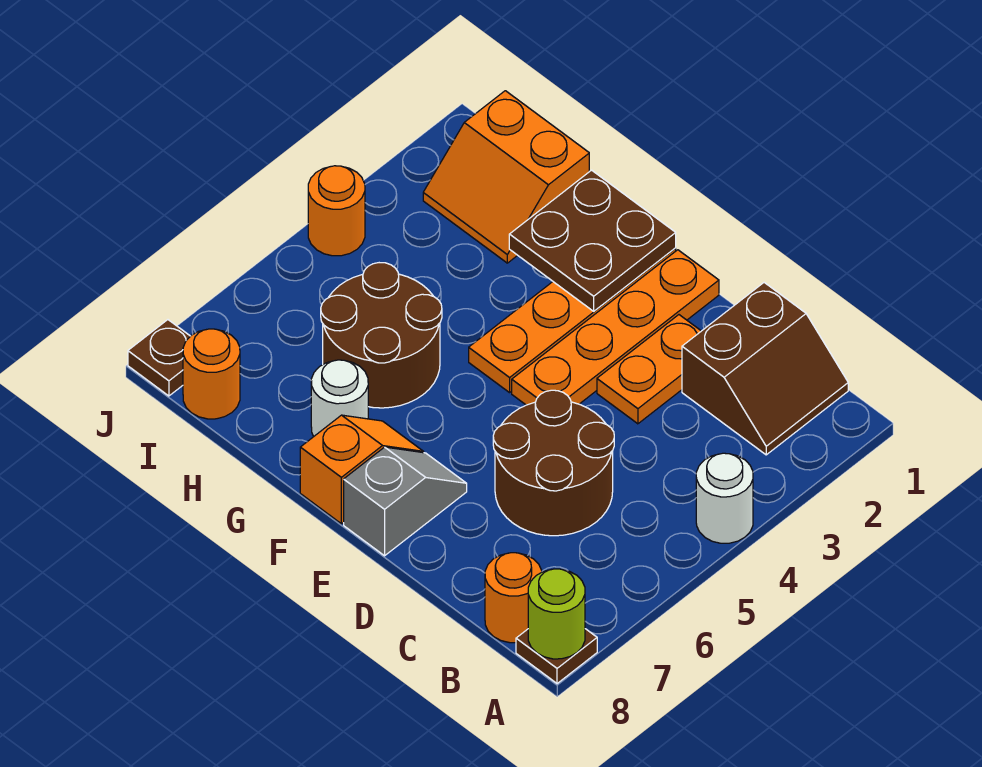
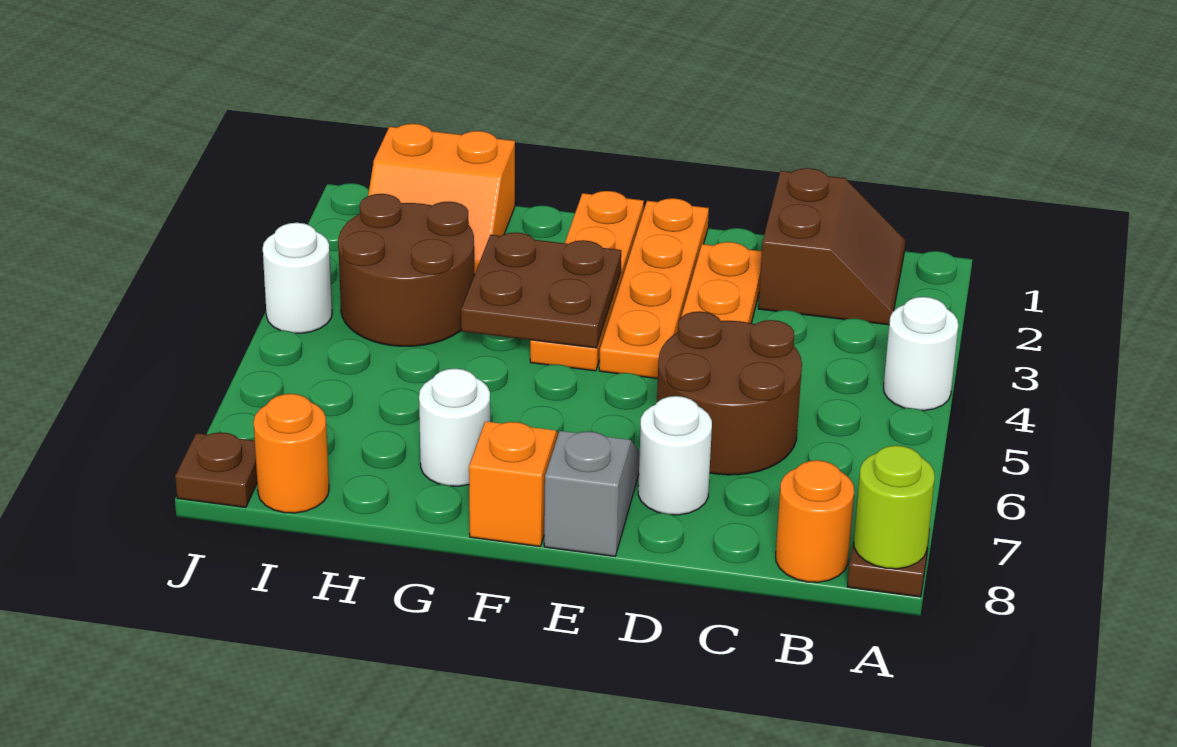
none -> white 1x1 round brick [638,396,712,515]
brown 2x2 plate [509,170,676,311] -> brown 2x2 plate moved to [461,232,621,348]
brown 2x2 round brick [321,263,442,408] -> brown 2x2 round brick moved to [338,194,474,346]
orange 1x1 round brick [308,166,365,256] -> white 1x1 round brick [263,223,332,333]

